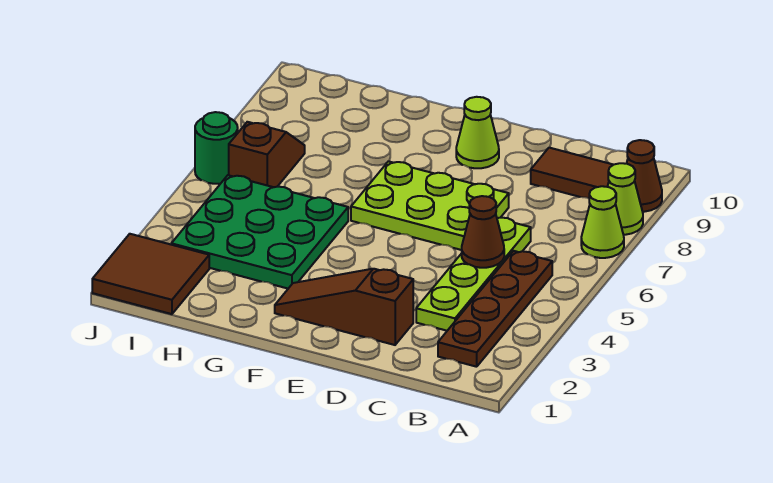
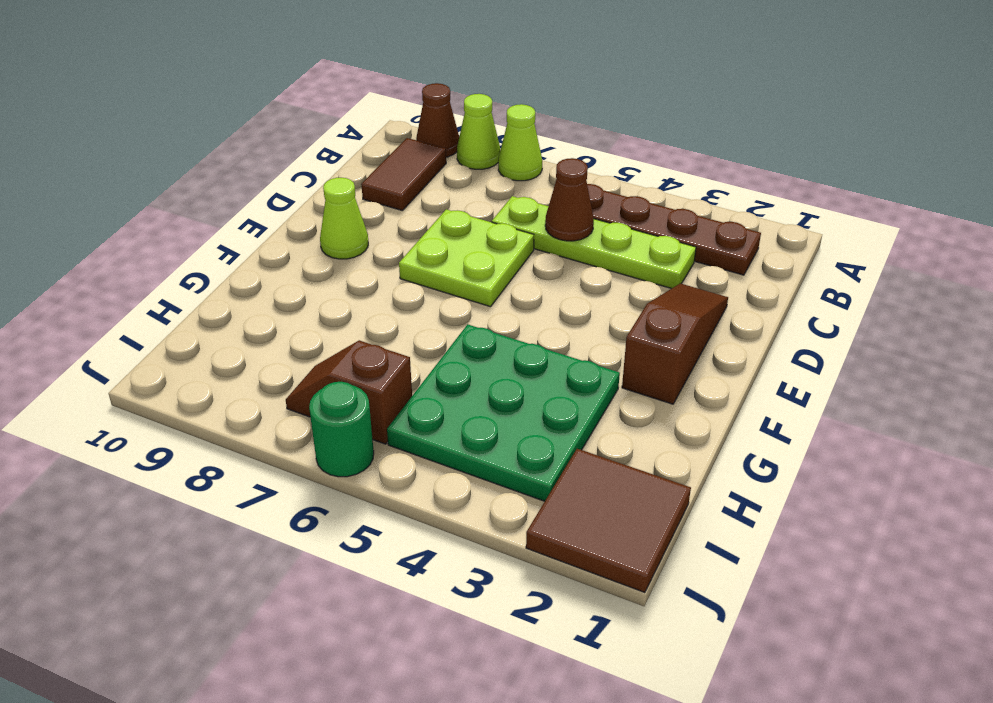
brown 1x3 slope [275,269,413,345] -> brown 1x3 slope turned to [622,283,728,404]
lime 2x3 plate [351,161,509,250] -> lime 2x2 plate [399,209,534,307]

